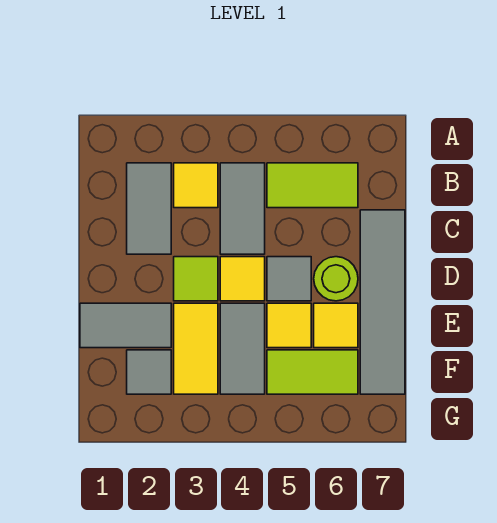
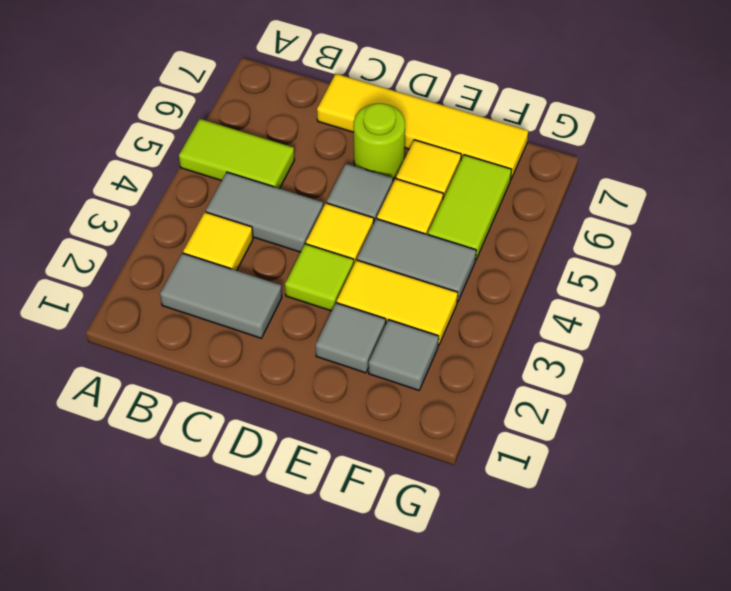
lime 1x2 tile [267,163,358,208] -> lime 1x2 tile turned to [179,119,294,189]
grey 1x4 tile [360,210,405,394] -> yellow 1x4 tile [317,74,528,179]
grey 1x2 tile [80,303,171,348] -> grey 1x1 tile [316,303,386,373]

